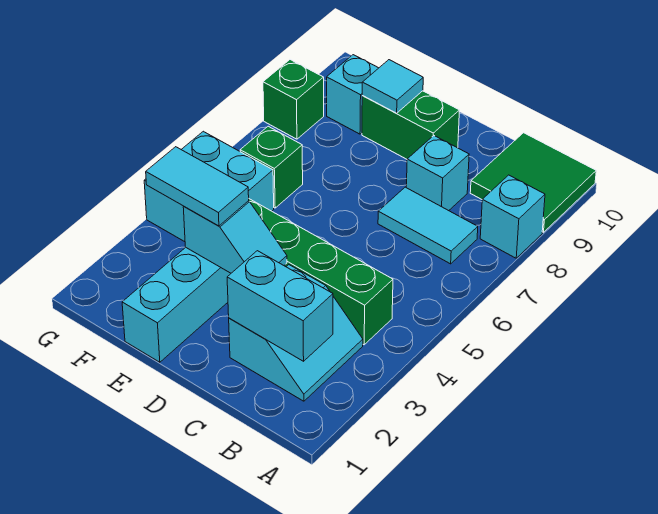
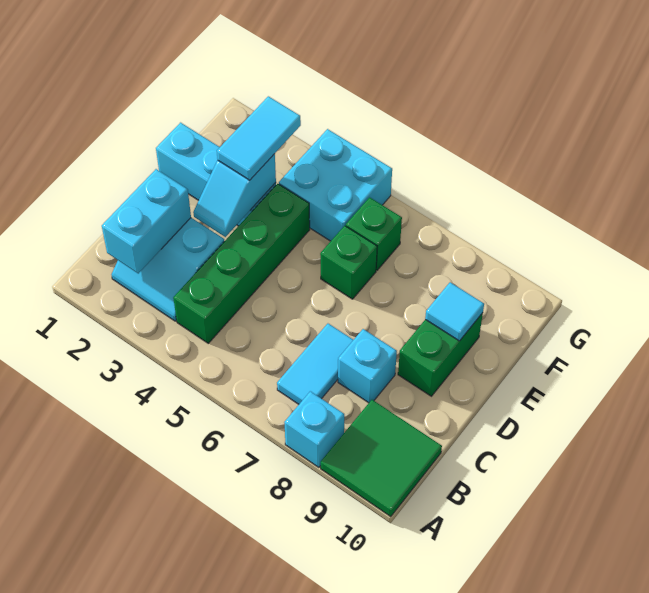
cyan 1x1 brick [327,55,378,134] -> none
green 1x1 brick [263,60,324,139] -> green 1x1 brick moved to [320,226,377,299]

